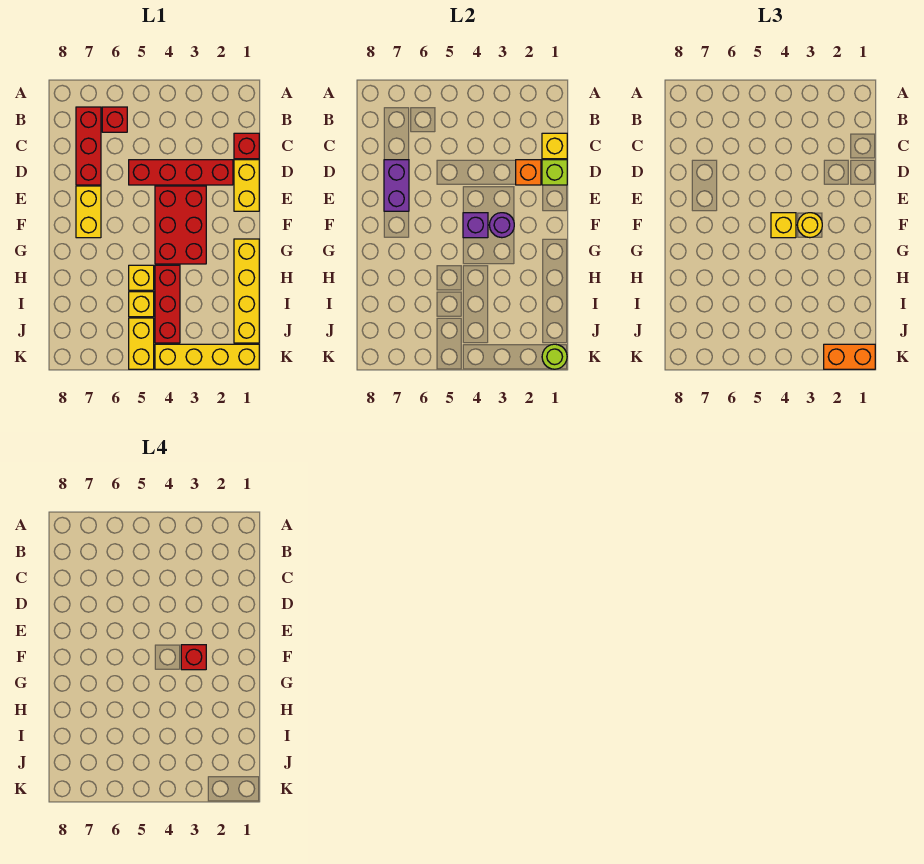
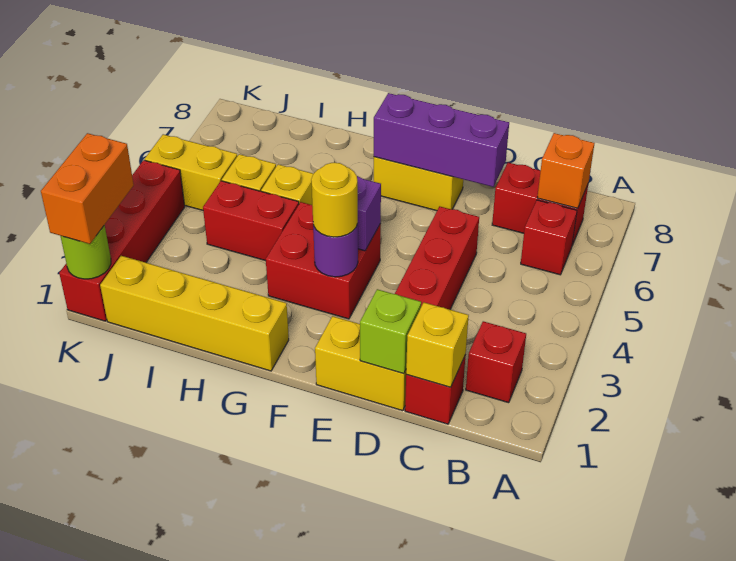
red 1x3 brick [76,107,101,185] -> red 1x2 brick [492,163,588,245]
orange 1x1 brick [516,160,541,185] -> orange 1x1 brick moved to [537,133,594,208]
purple 1x2 brick [384,160,409,211] -> purple 1x3 brick [374,93,509,187]
red 2x3 brick [155,186,206,264] -> red 2x2 brick [266,202,381,319]
red 1x1 brick [181,645,206,670] -> red 1x1 brick moved to [466,321,526,403]
yellow 1x1 brick [771,213,796,238] -> none
red 1x3 brick [155,265,180,343] -> red 1x2 brick [203,181,299,261]
yellow 1x4 brick [155,344,259,369] -> red 1x4 brick [59,160,185,321]

